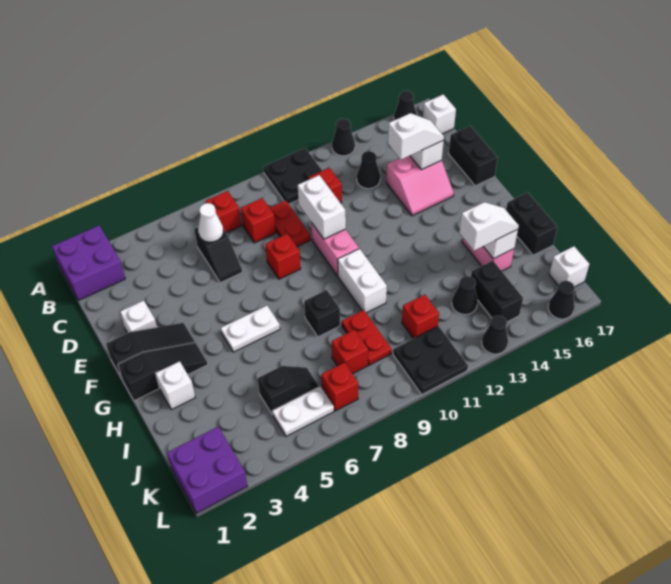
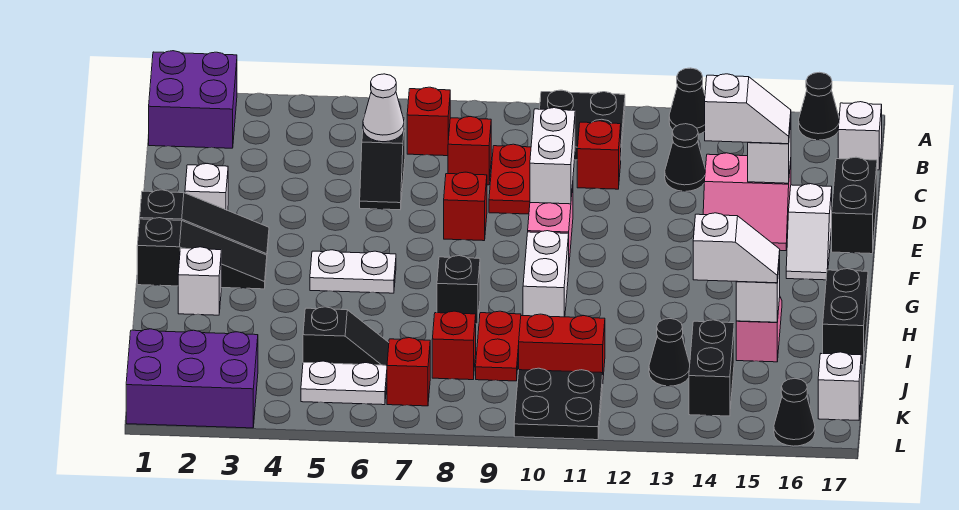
none -> white 1x2 slope [786,184,832,280]
red 1x1 brick [402,295,439,339] -> red 1x2 brick [519,314,605,376]
purple 2x2 brick [167,427,247,513] -> purple 2x3 brick [126,329,258,428]
black 1x1 cone [482,316,508,354] -> none

